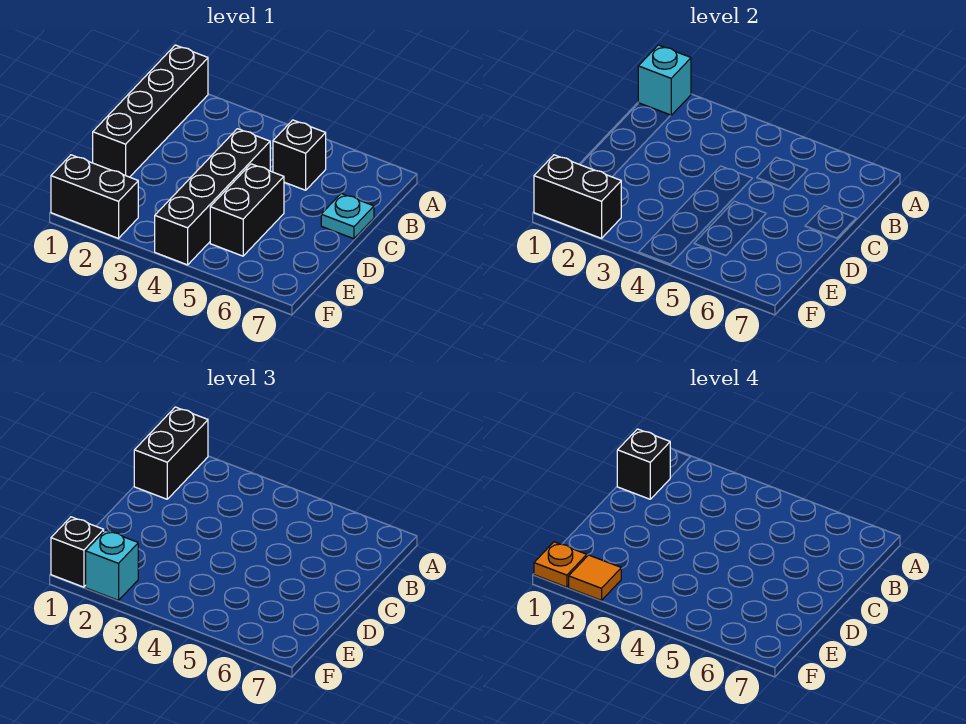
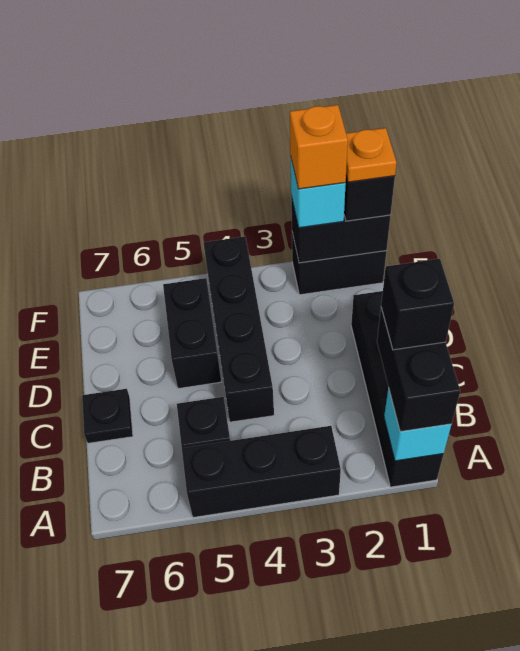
none -> black 1x3 brick [182,426,341,517]
cyan 1x1 plate [321,193,374,239] -> black 1x1 plate [82,389,133,443]
orange 1x1 tile [569,555,621,600] -> orange 1x1 brick [290,105,348,189]

